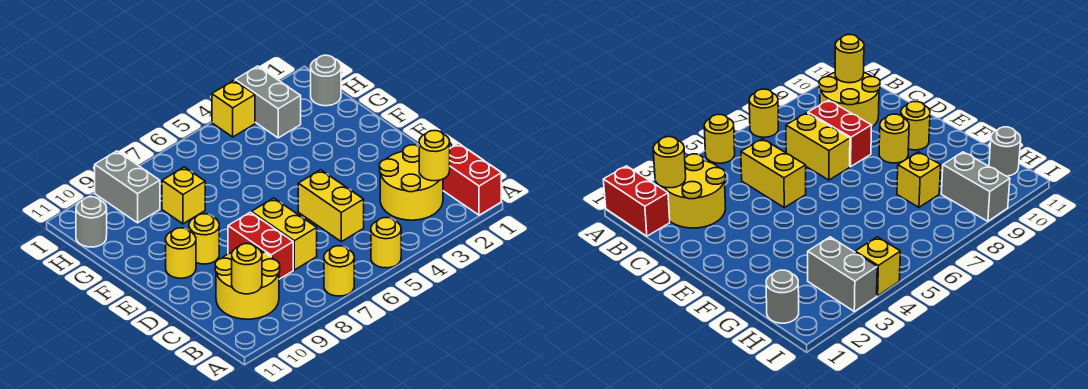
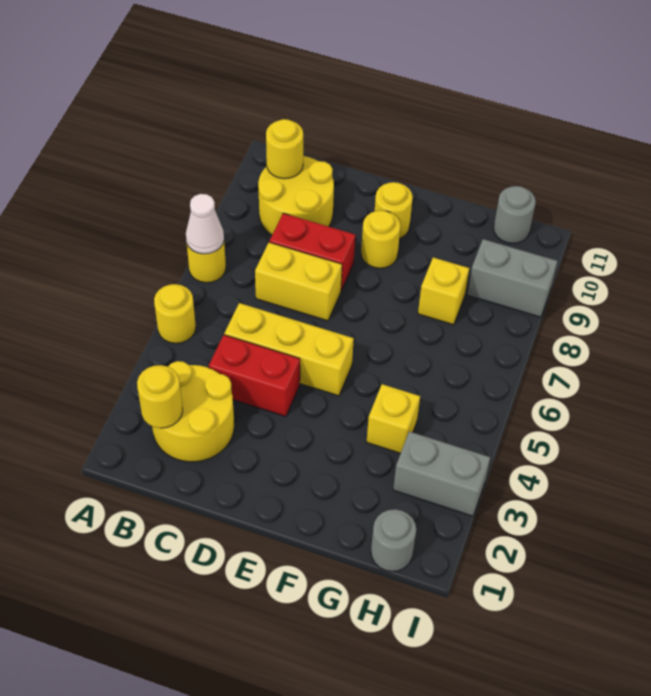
red 1x2 brick [443,143,501,215] -> red 1x2 brick moved to [209,335,300,417]
none -> white 1x1 cone [186,194,224,254]
yellow 1x2 brick [298,170,364,242] -> yellow 1x3 brick [224,303,354,396]
yellow 1x1 brick [212,80,255,137] -> yellow 1x1 brick moved to [367,384,420,453]

